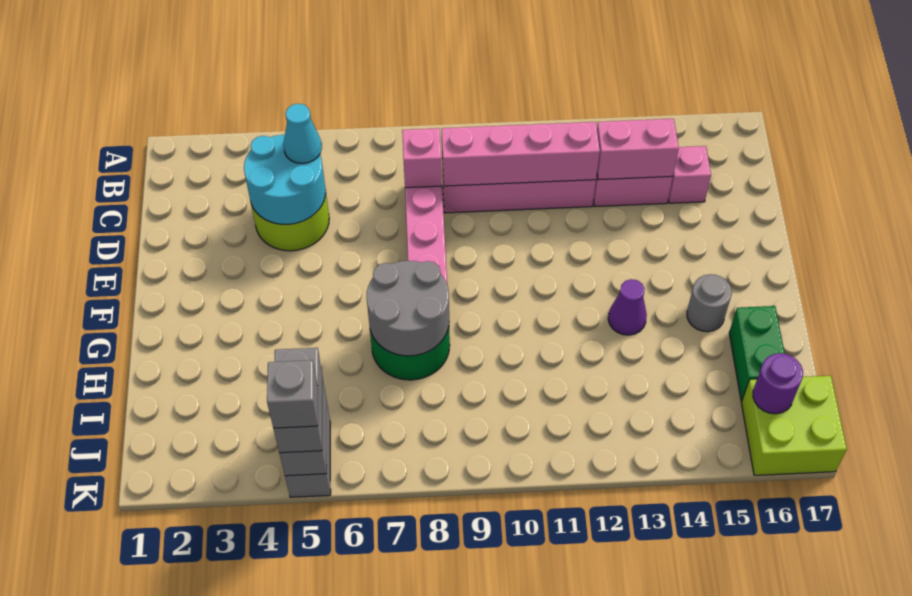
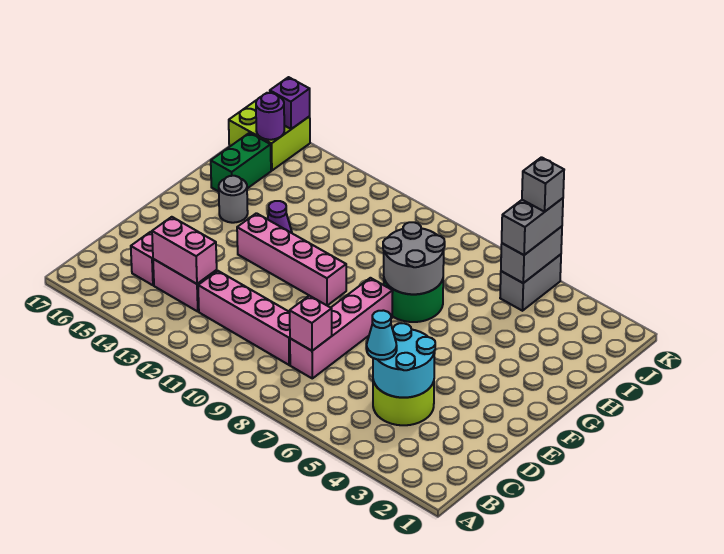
pink 1x4 brick [442,122,600,186] -> pink 1x4 brick moved to [237,213,346,306]
none -> purple 1x1 brick [270,77,310,129]

